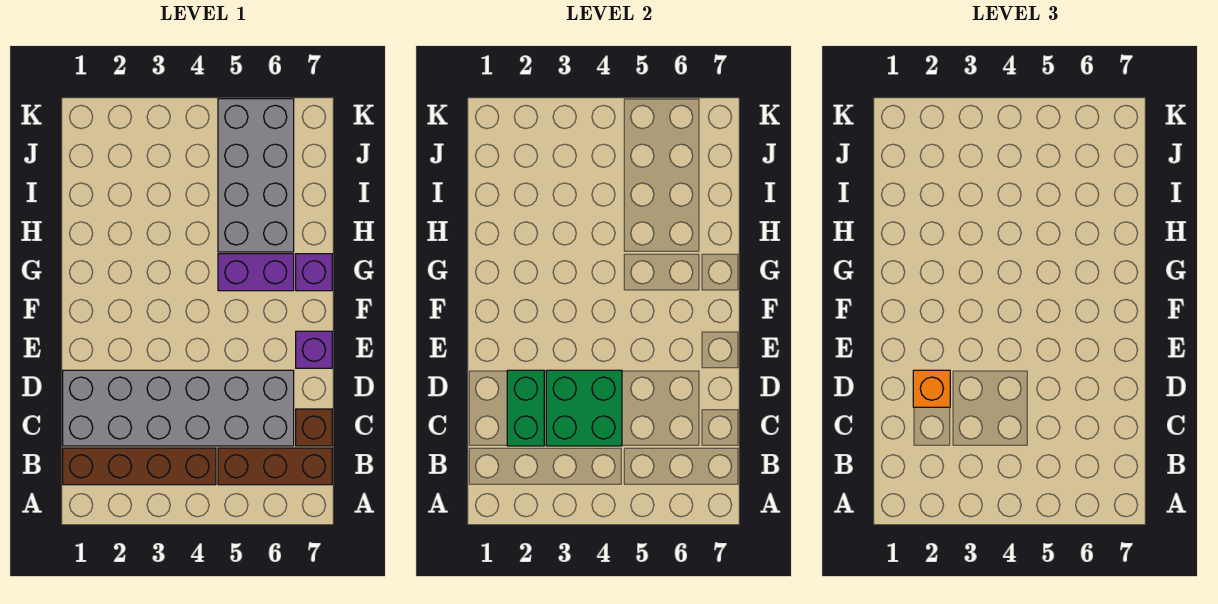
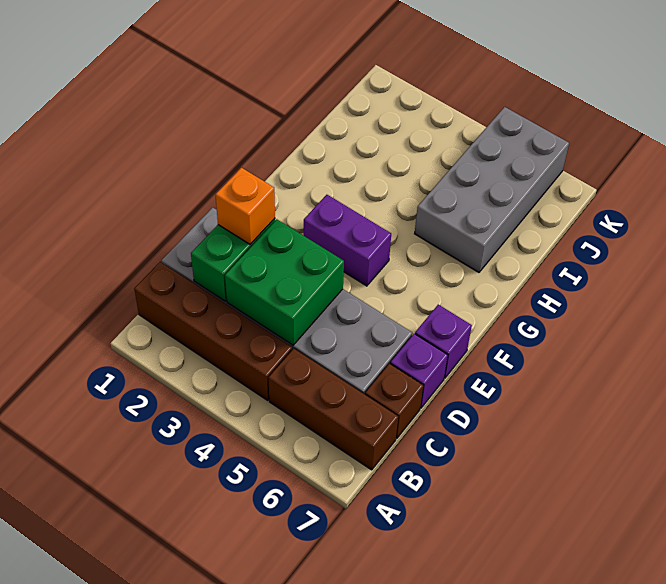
purple 1x2 brick [218,254,294,291] -> purple 1x2 brick moved to [304,195,391,286]
purple 1x1 brick [296,254,332,291] -> purple 1x1 brick moved to [390,334,448,408]

